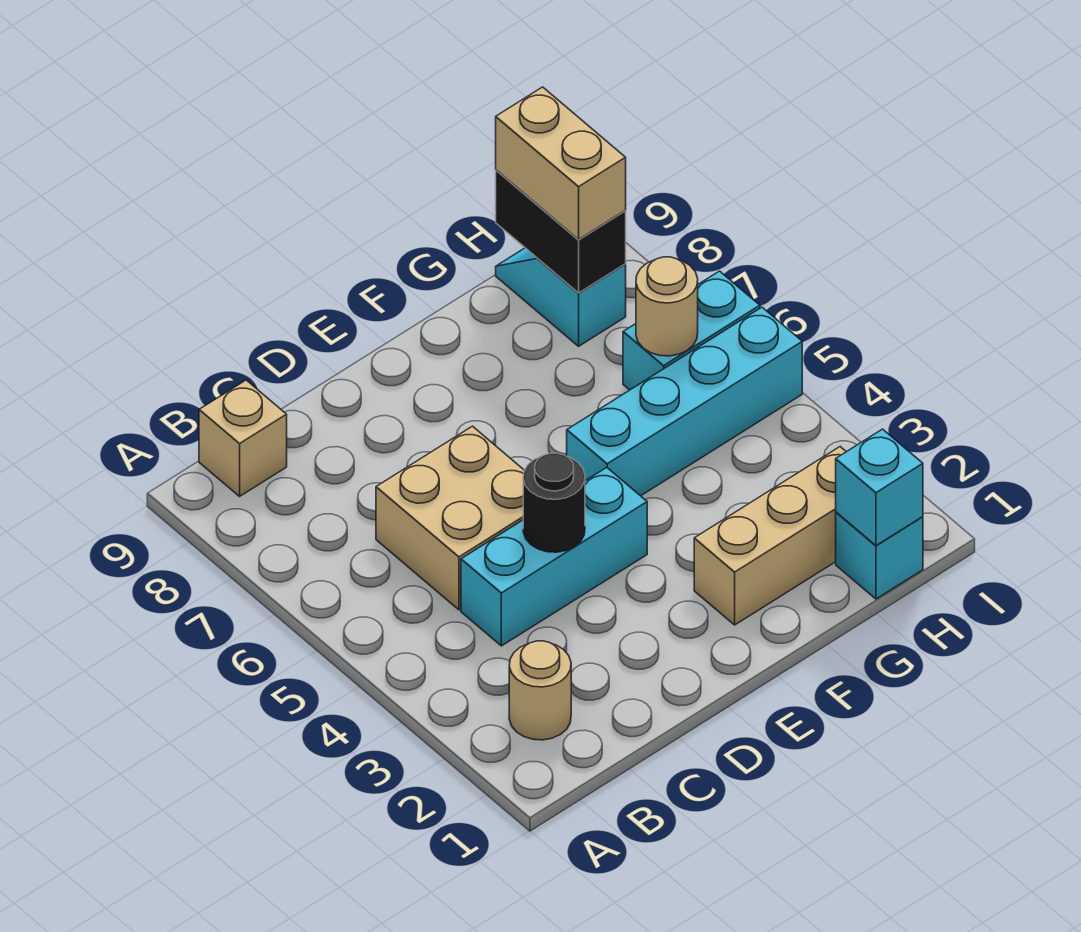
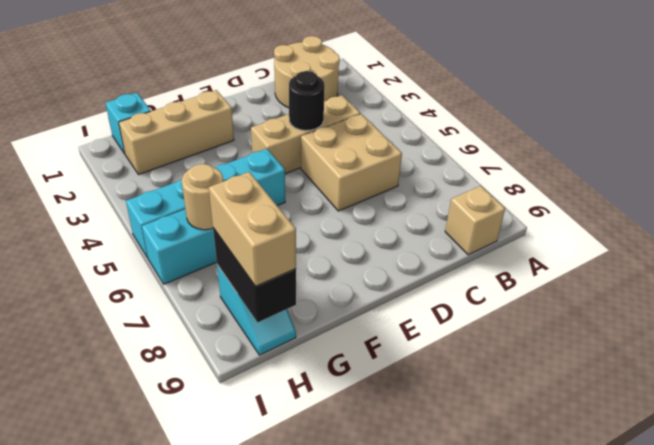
tan 1x1 round brick [509,641,571,740] -> tan 2x2 round brick [274,36,340,108]
cyan 1x3 brick [461,467,647,646] -> tan 1x3 brick [251,95,360,174]
cyan 1x1 brick [836,429,923,545] -> none

